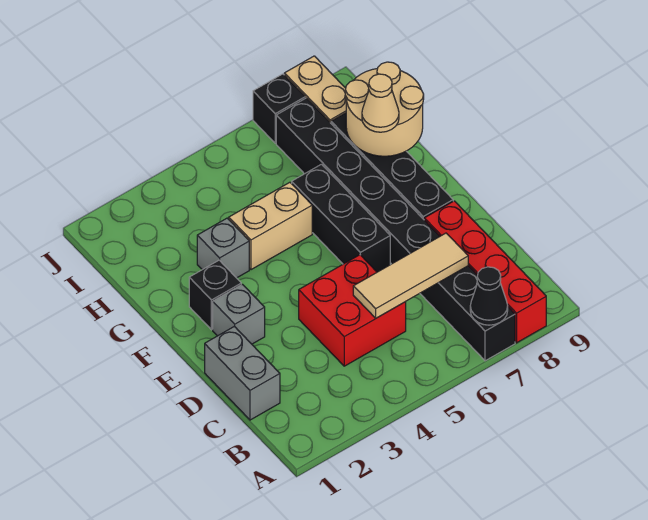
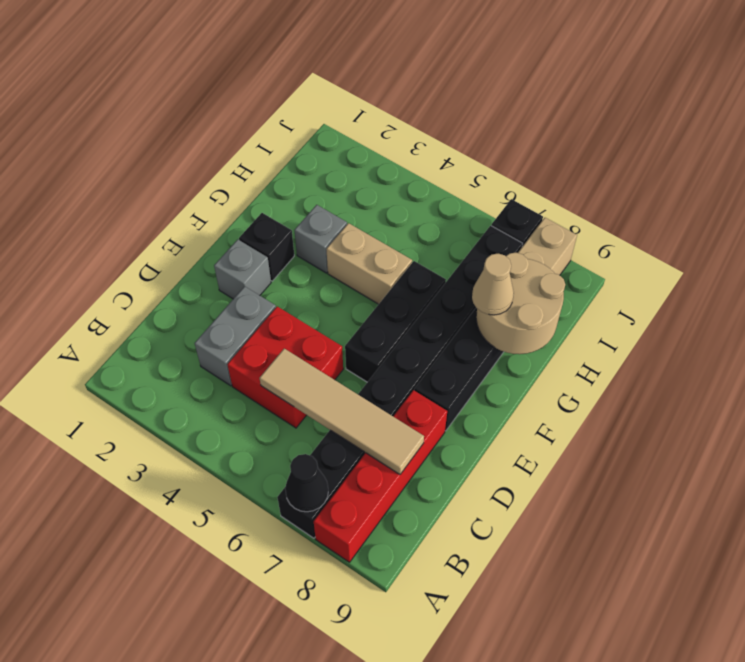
grey 1x2 brick [205,326,280,420] -> grey 1x2 brick moved to [195,286,276,386]
tan 1x3 tile [353,233,468,318] -> tan 1x4 tile [260,349,424,474]

